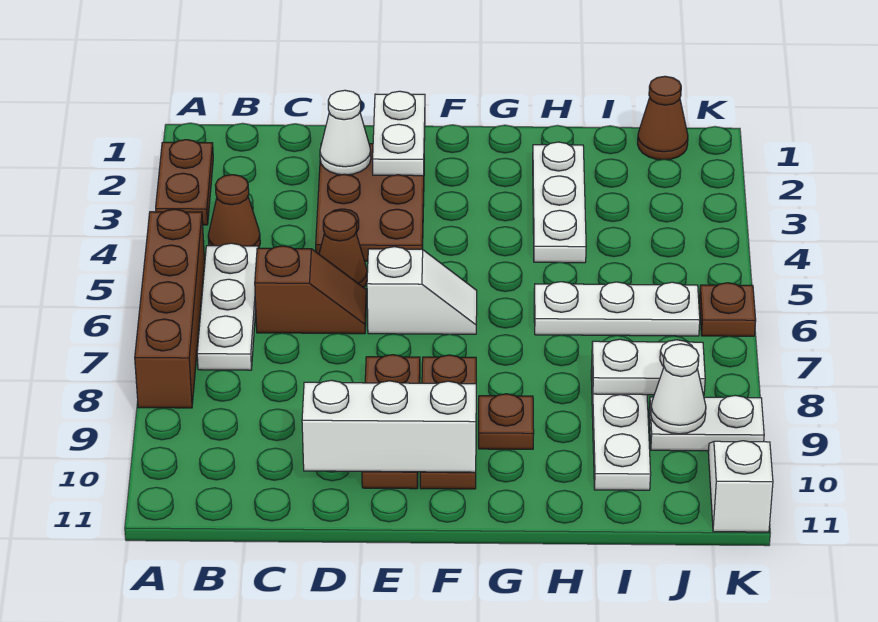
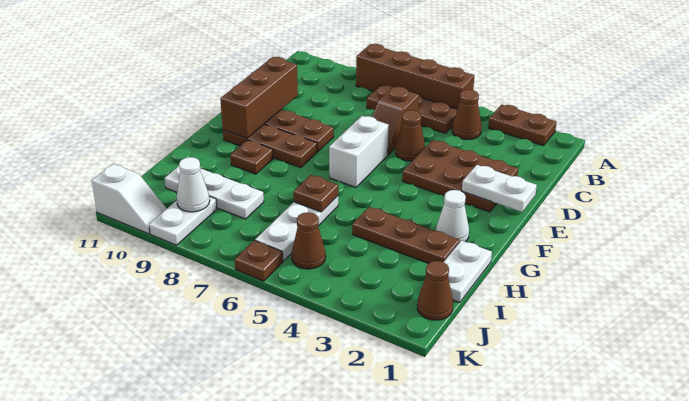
white 1x3 plate [197,243,258,370] -> brown 1x3 plate [367,85,457,133]
white 1x1 cone [320,90,371,175] -> white 1x1 cone moved to [436,190,469,242]
white 1x3 brick [302,380,476,472] -> brown 1x3 brick [220,57,298,138]
white 1x2 slope [367,247,477,334] -> white 1x2 brick [329,116,389,187]
white 1x3 plate [533,142,586,263] -> brown 1x3 plate [352,207,460,263]
none -> brown 1x1 plate [293,175,338,212]
white 1x2 plate [592,339,705,395] -> white 1x2 plate moved to [444,240,492,302]
none -> brown 1x1 cone [292,212,326,269]

